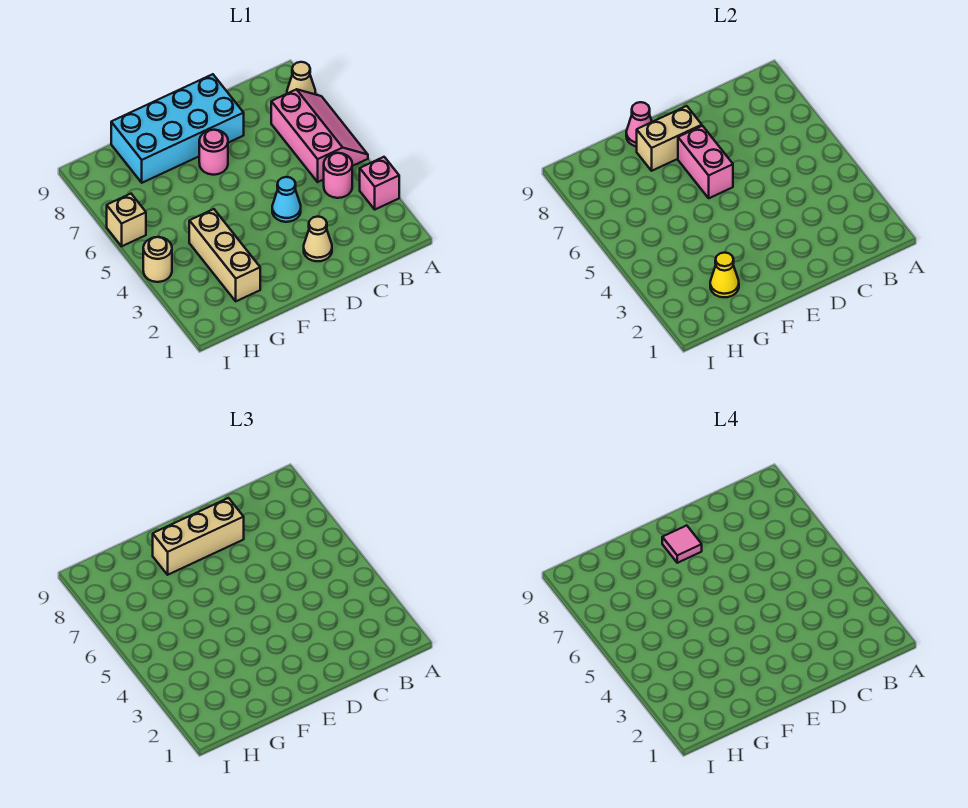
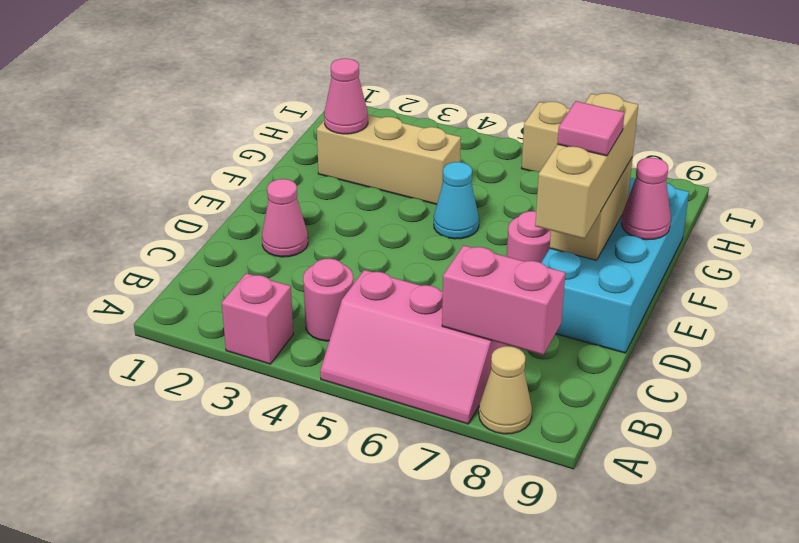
tan 1x1 cone [304,217,332,261] -> pink 1x1 cone [262,179,308,257]
cyan 1x1 cone [272,177,301,222] -> cyan 1x1 cone moved to [434,162,479,239]
pink 1x2 brick [678,126,733,198] -> pink 1x2 brick moved to [442,245,566,355]
yellow 1x1 cone [710,253,739,297] -> pink 1x1 cone [324,58,368,134]
tan 1x1 round brick [143,237,172,282] -> none

